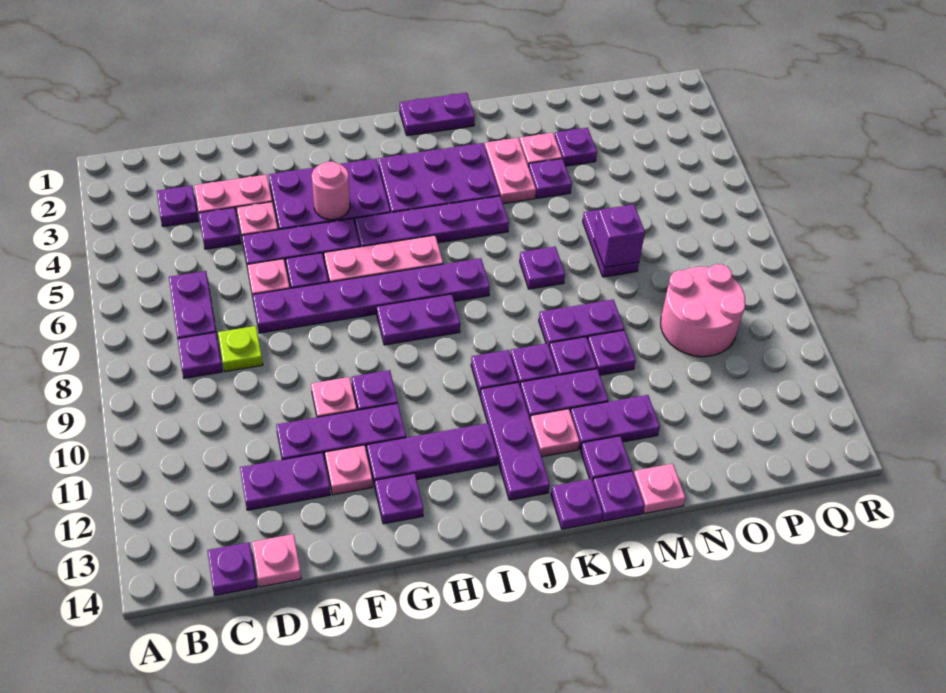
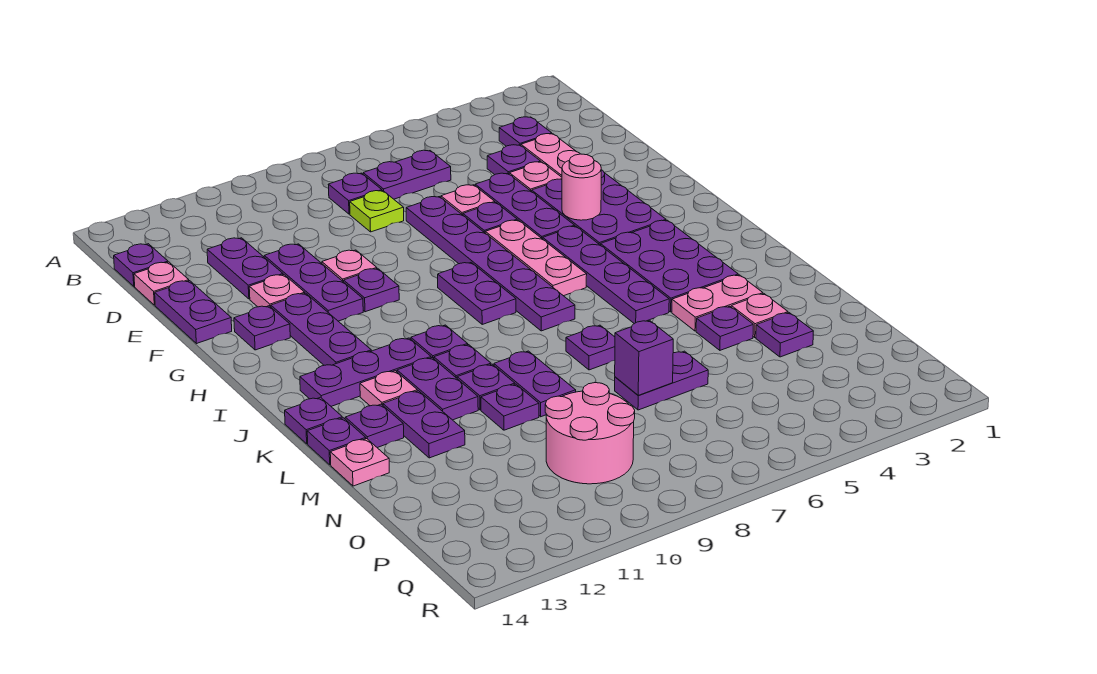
purple 1x2 plate [400,93,475,136] -> purple 1x2 plate moved to [155,281,232,344]

